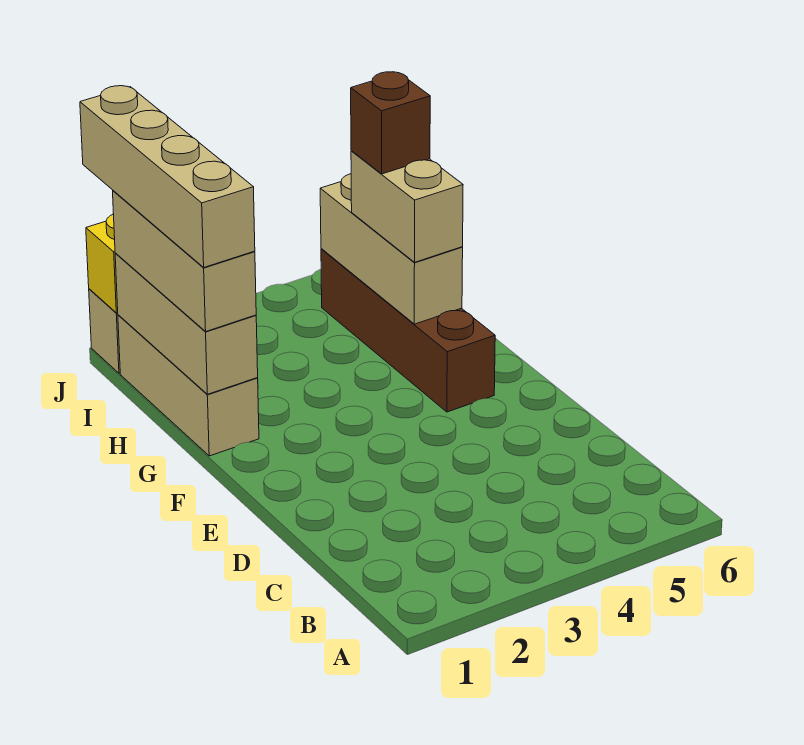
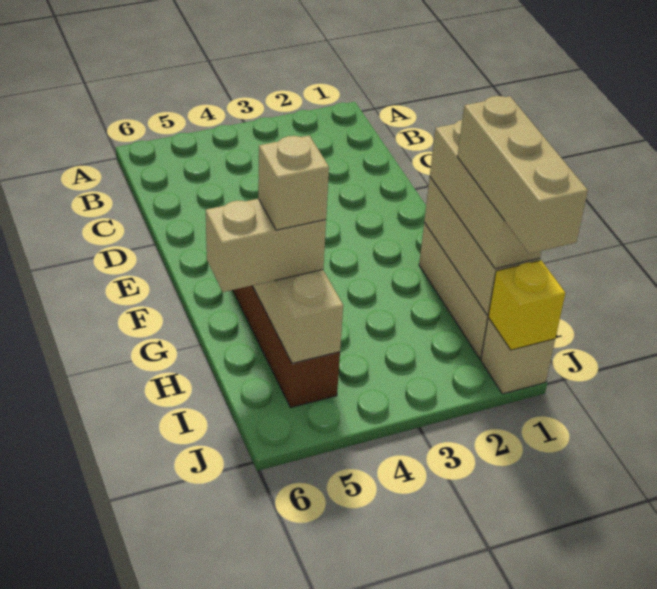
tan 1x4 brick [80,86,255,267] -> tan 1x3 brick [457,96,588,254]
tan 1x2 brick [351,151,463,262] -> tan 1x2 brick turned to [206,199,326,292]
brown 1x1 brick [351,72,430,174] -> tan 1x1 brick [258,135,329,230]

